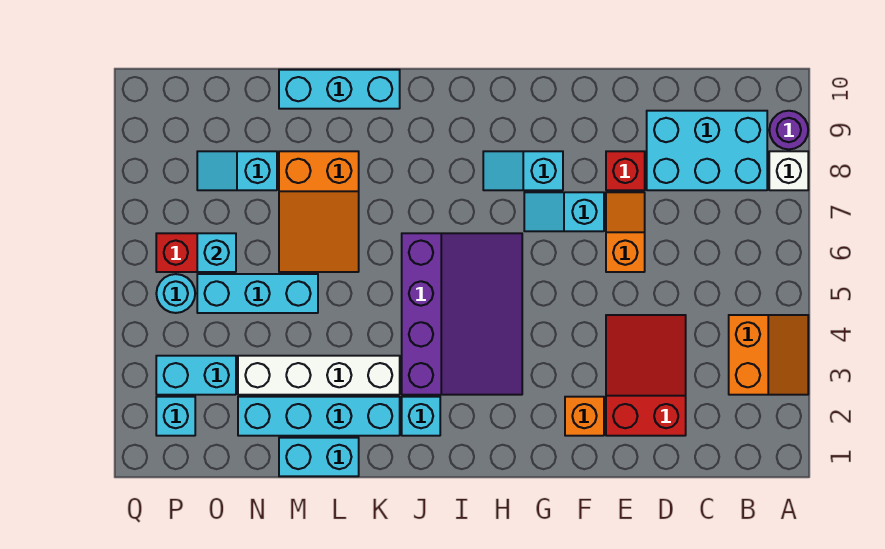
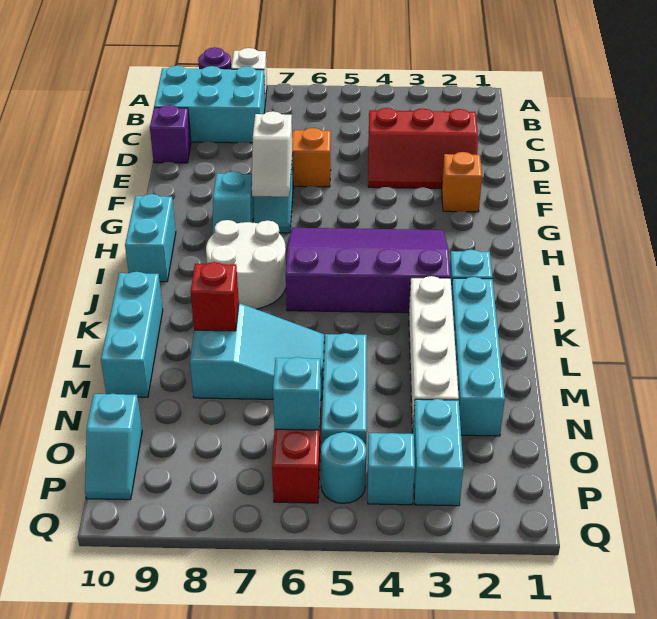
orange 2x2 slope [729,315,808,395] -> none
cyan 2x3 brick [647,111,767,190] -> cyan 2x3 brick turned to [154,66,265,143]
red 2x3 slope [606,315,686,436] -> red 2x3 slope turned to [368,108,478,188]
none -> purple 1x1 brick [150,105,191,163]
red 1x1 brick [606,151,645,190] -> red 1x1 brick moved to [191,262,239,331]
none -> white 1x2 slope [252,111,292,197]
none -> white 2x2 round brick [206,220,286,309]
cyan 1x2 brick [279,438,359,476] -> cyan 1x2 brick moved to [125,194,176,282]
orange 2x3 slope [279,151,359,272] -> cyan 2x3 slope [190,303,324,400]
cyan 1x2 slope [197,151,277,190] -> cyan 1x2 slope moved to [85,394,142,500]
cyan 1x1 brick [156,397,195,436] -> cyan 1x1 brick moved to [368,433,415,505]

